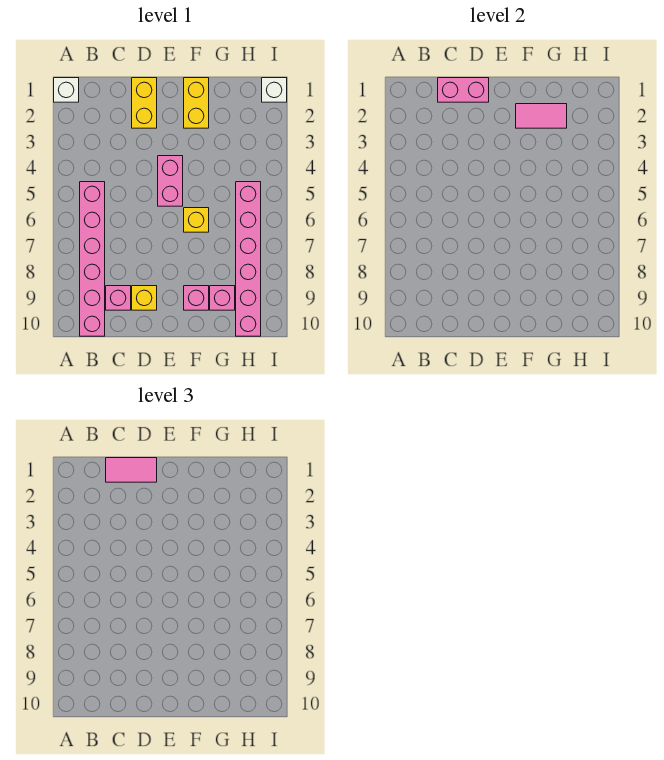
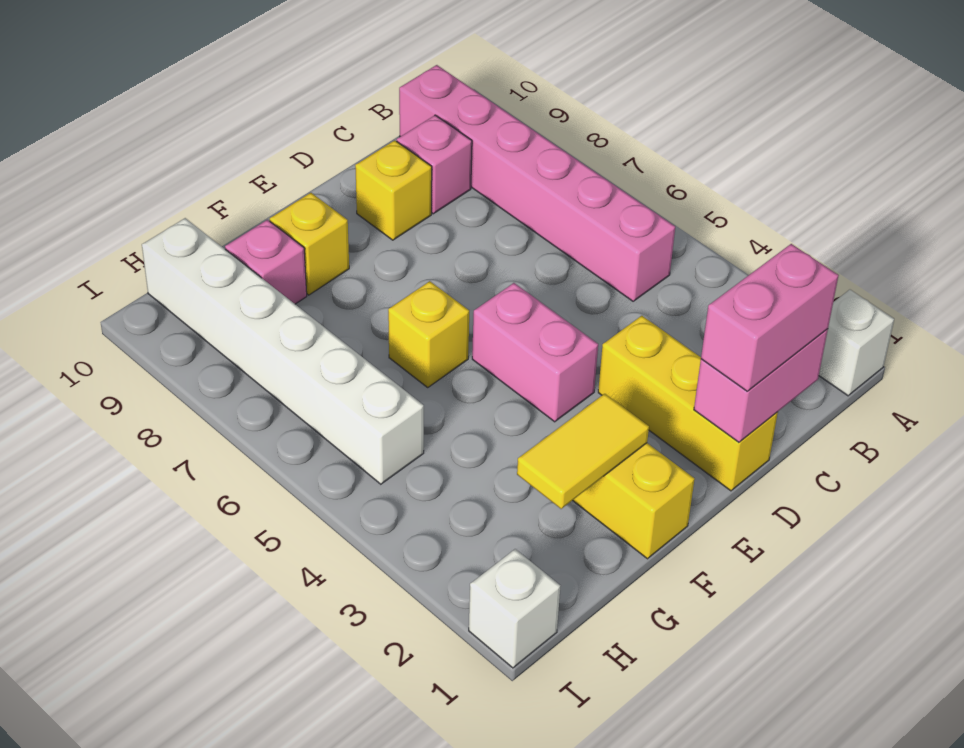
pink 1x2 tile [106,458,157,482] -> pink 1x2 brick [701,244,839,391]
yellow 1x2 brick [132,78,157,128] -> yellow 1x3 brick [598,316,778,491]
pink 1x2 tile [516,104,567,128] -> yellow 1x2 tile [517,394,649,509]
pink 1x1 brick [184,286,209,310] -> yellow 1x1 brick [270,193,349,295]
pink 1x6 brick [236,182,261,336] -> white 1x6 brick [142,218,424,484]

